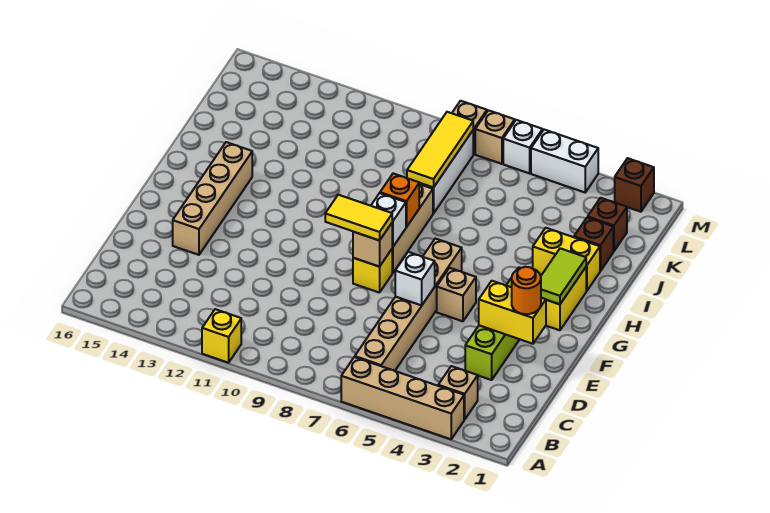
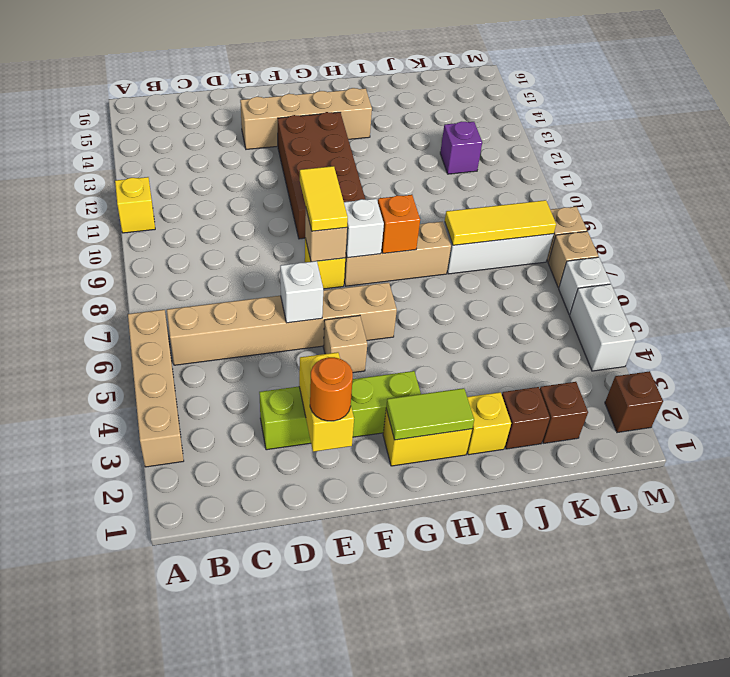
tan 1x1 brick [438,366,478,420] -> none
none -> brown 2x4 brick [278,112,365,239]
yellow 1x2 brick [533,228,600,291] -> yellow 1x1 brick [467,392,511,455]
none -> purple 1x1 brick [440,122,482,174]

